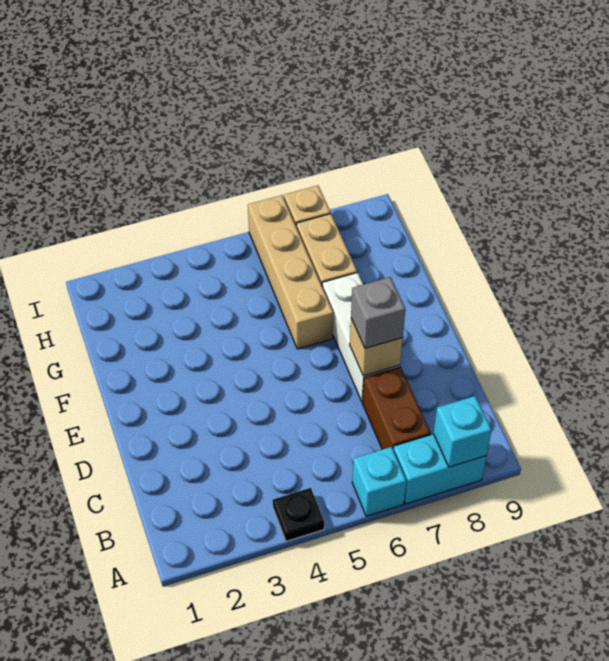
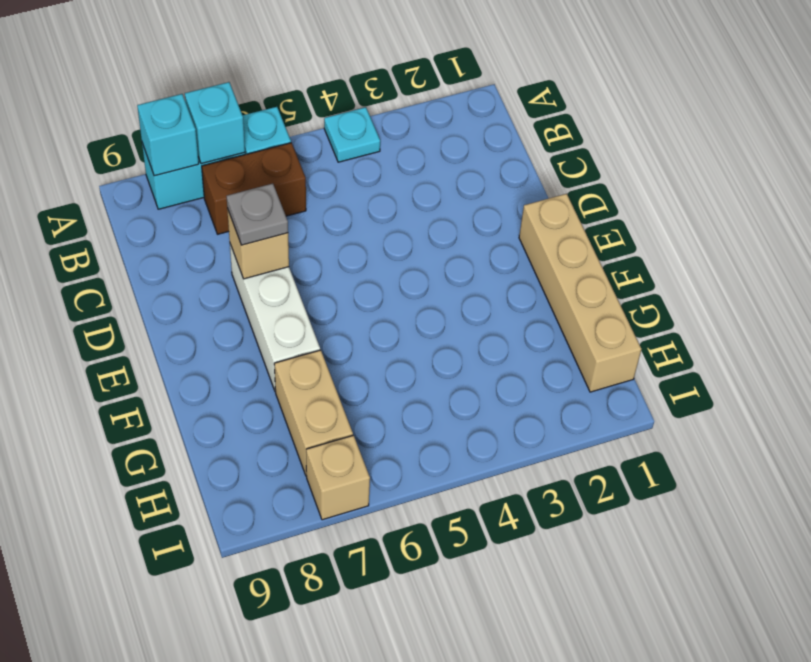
black 1x1 plate [273,488,324,541] -> cyan 1x1 plate [324,107,380,162]
none -> cyan 1x1 brick [185,82,245,164]
brown 1x2 brick [362,367,431,449] -> brown 1x2 brick turned to [202,143,306,234]
grey 1x1 brick [351,277,405,348] -> grey 1x1 plate [227,184,288,245]
tan 1x4 brick [248,195,333,349] -> tan 1x4 brick moved to [519,194,641,392]

